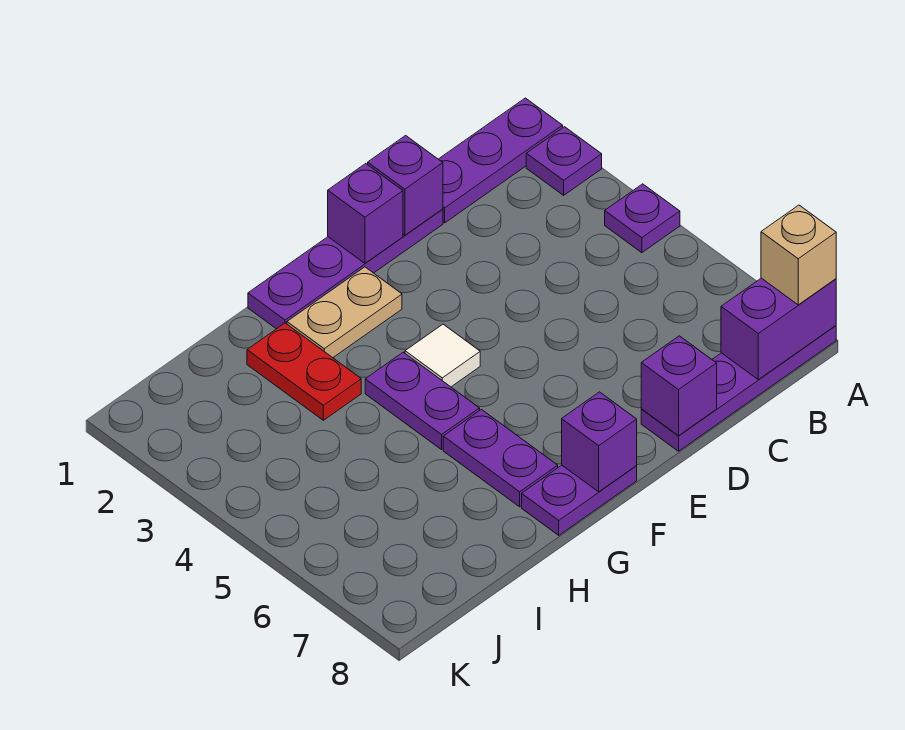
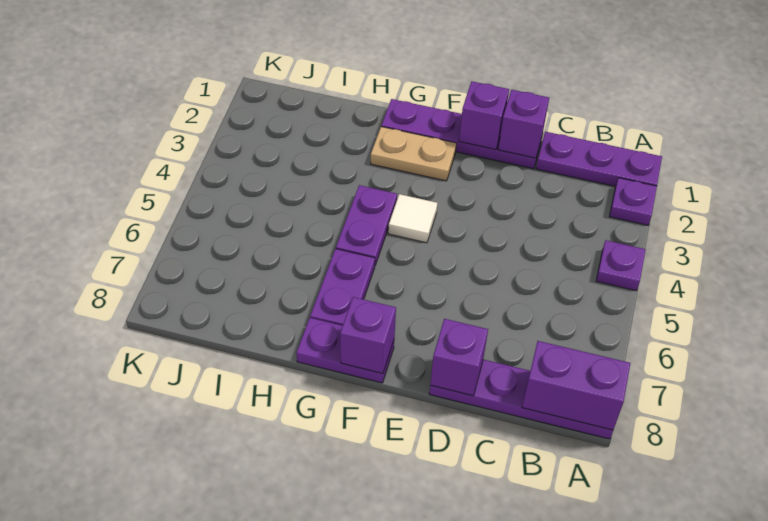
tan 1x1 brick [761,205,836,305] -> none
red 1x2 plate [247,323,361,420] -> none

